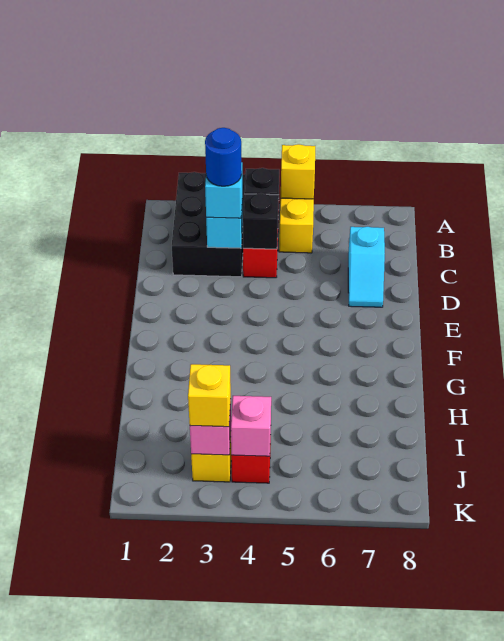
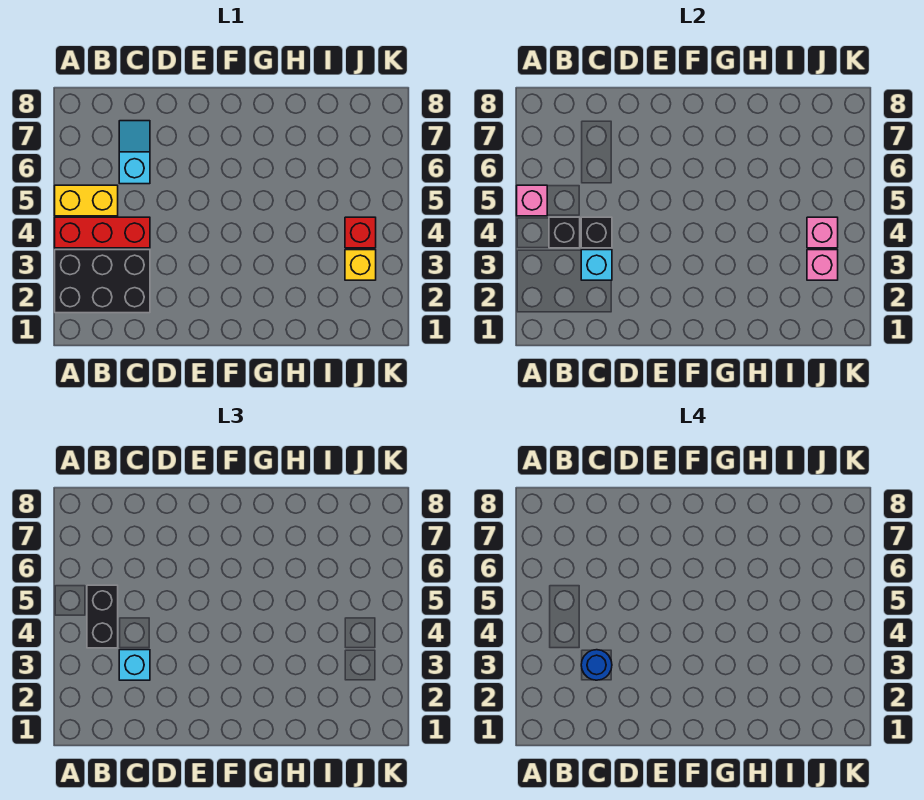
yellow 1x1 brick [281,144,315,199] -> pink 1x1 brick [517,185,547,216]
none -> black 1x2 brick [87,585,118,648]
cyan 1x2 slope [348,227,385,307] -> cyan 1x2 slope turned to [119,121,150,184]
yellow 1x1 brick [188,364,231,427] -> none

